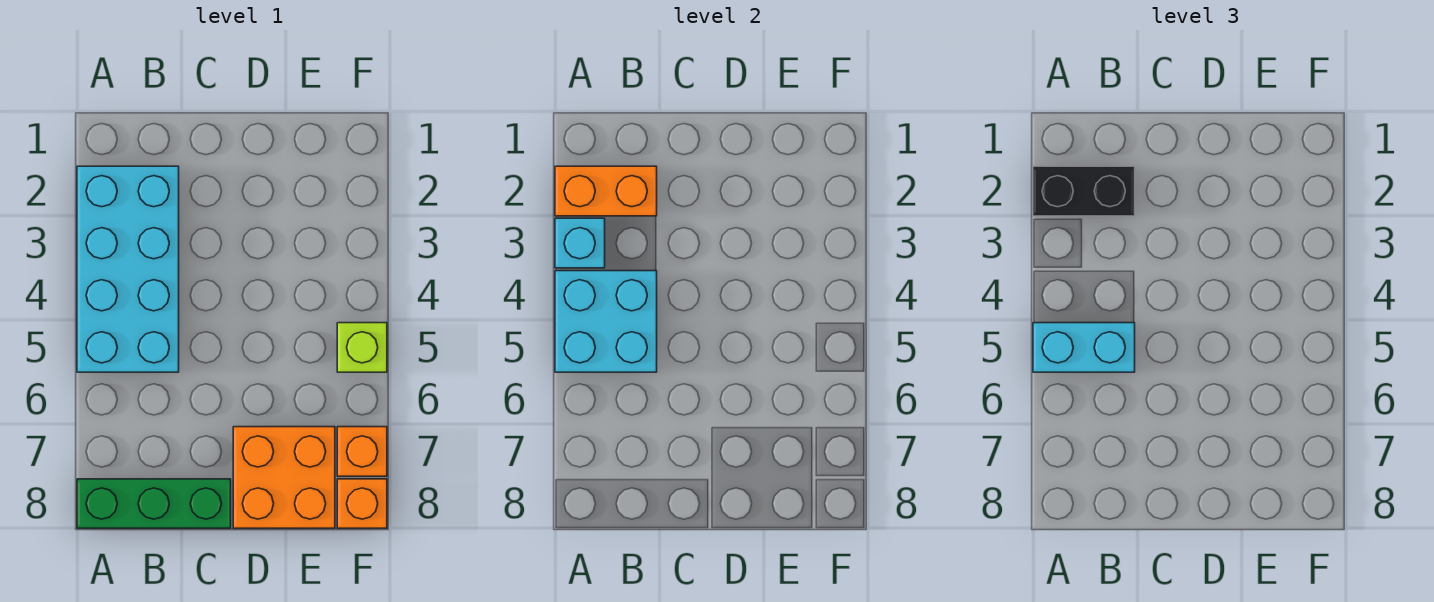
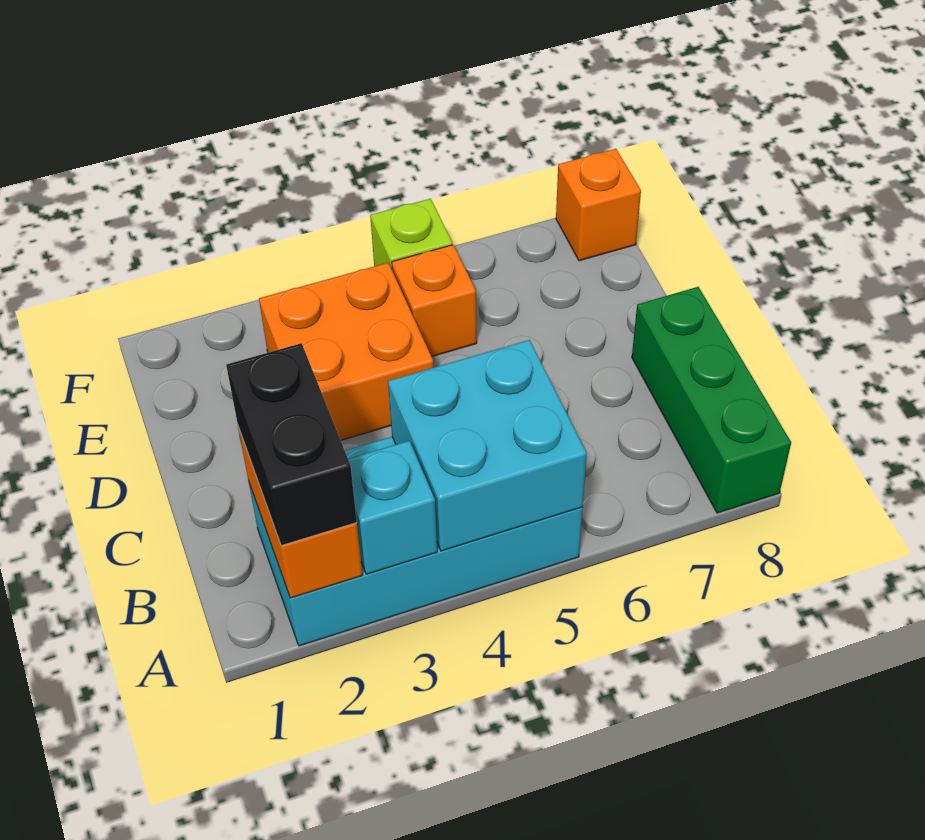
cyan 1x2 brick [1033,323,1135,372] -> none
orange 2x2 brick [233,427,335,528] -> orange 2x2 brick moved to [259,263,434,440]
orange 1x1 brick [337,427,387,476] -> orange 1x1 brick moved to [392,245,477,357]

